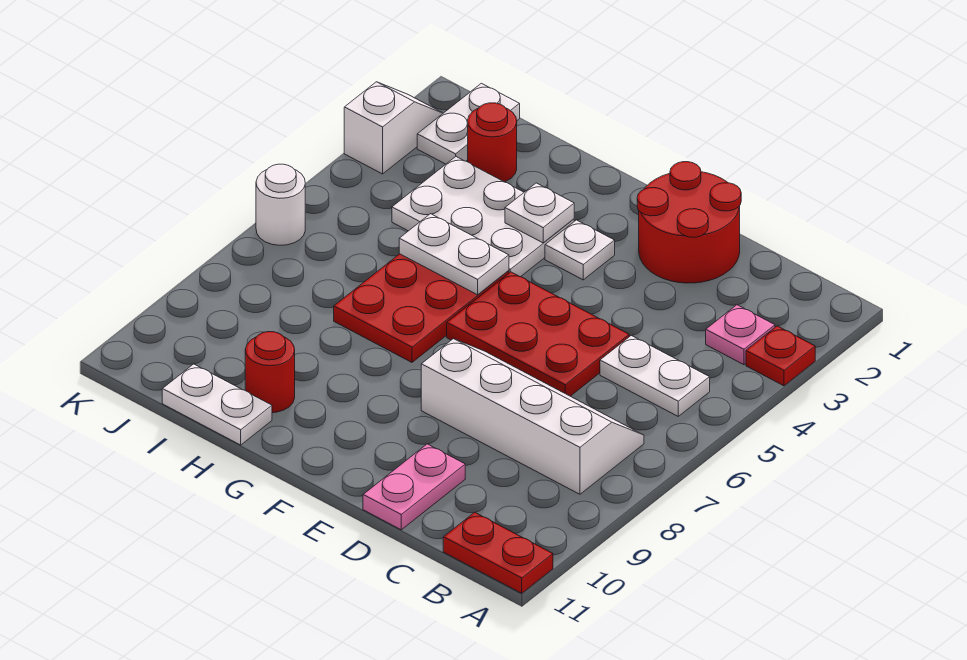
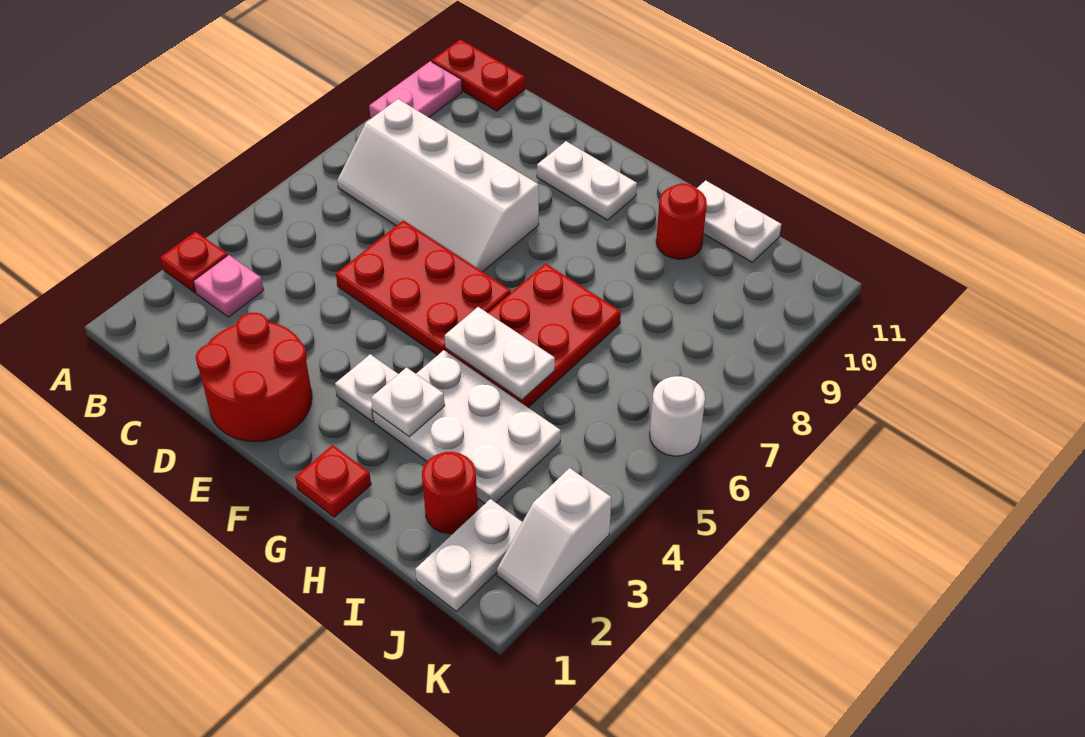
white 1x2 plate [600,336,710,416] -> white 1x2 plate moved to [537,141,637,220]
pink 1x2 plate [363,444,465,530] -> pink 1x2 plate moved to [369,61,462,118]
none -> red 1x1 plate [295,445,371,517]

